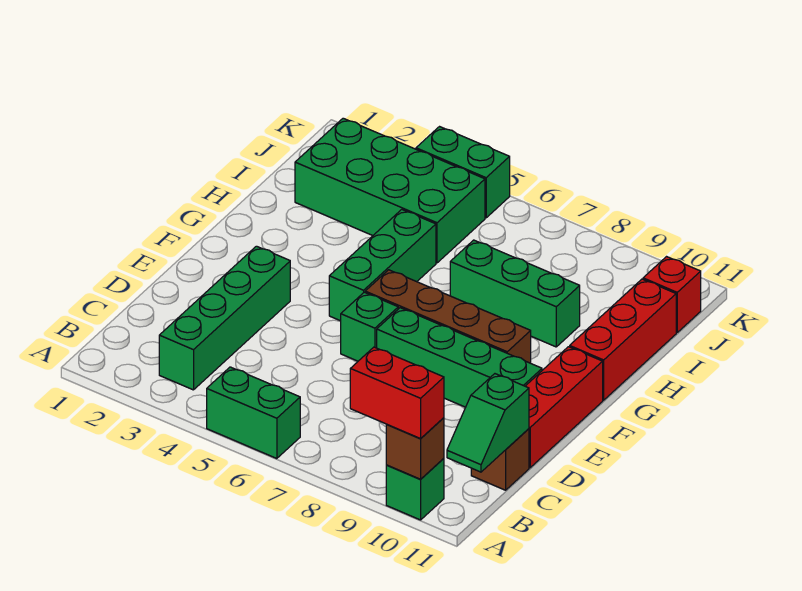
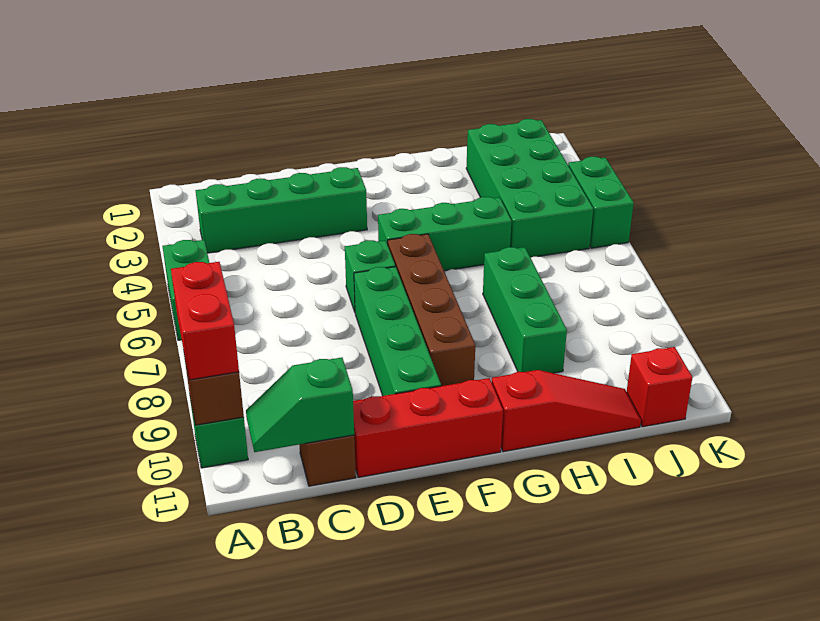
red 1x3 brick [570,279,676,400] -> red 1x3 slope [492,370,641,452]

